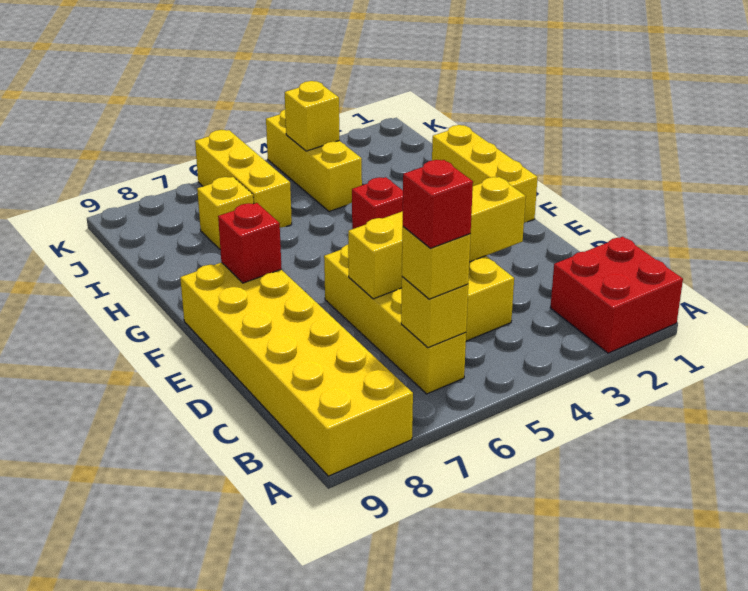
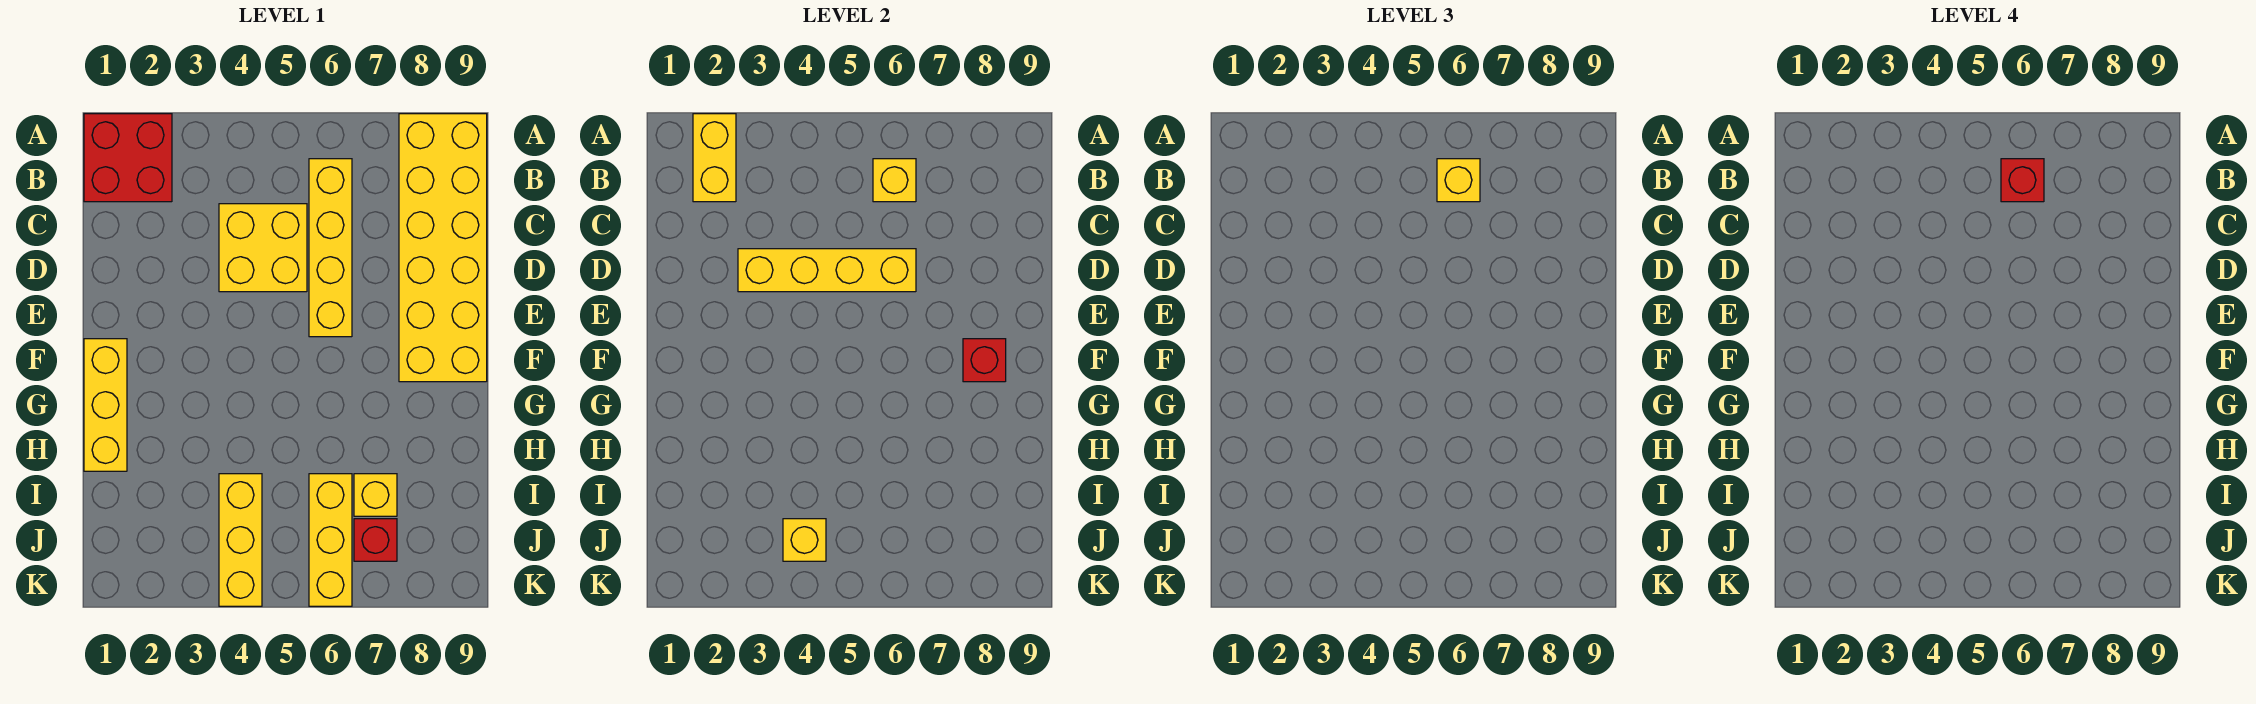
none -> yellow 1x2 brick [693,114,736,202]
red 1x1 brick [352,177,403,229] -> red 1x1 brick moved to [354,519,397,561]

